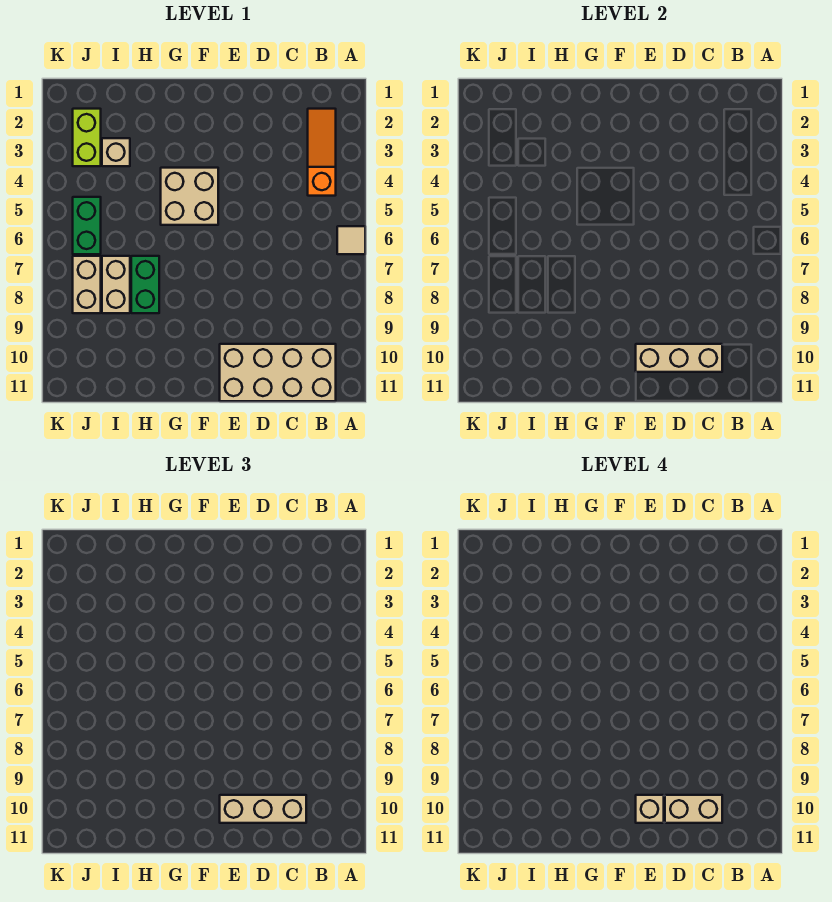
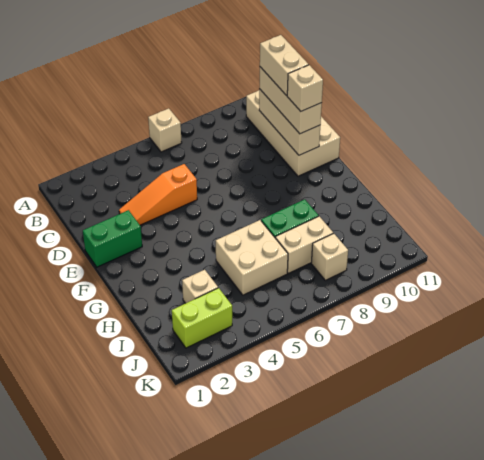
tan 1x1 tile [337,226,365,254] -> tan 1x1 brick [148,108,182,152]
orange 1x3 slope [308,109,336,196] -> orange 1x3 slope moved to [119,164,197,225]
tan 2x2 brick [161,168,218,225] -> tan 2x2 brick moved to [216,220,288,295]
green 1x2 brick [73,197,101,254] -> green 1x2 brick moved to [83,210,142,267]
tan 1x2 brick [73,256,101,313] -> tan 1x1 brick [311,233,348,280]

